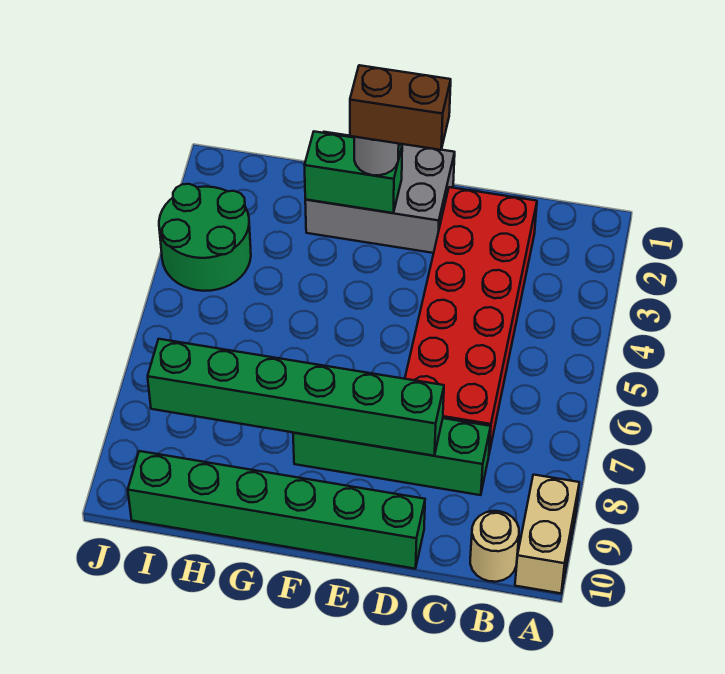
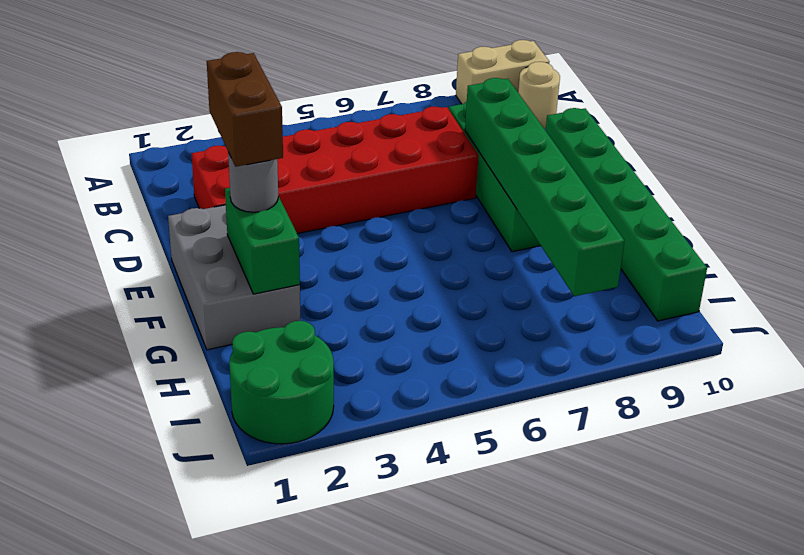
green 2x2 round brick [159,184,251,291] -> green 2x2 round brick moved to [229,321,334,444]

